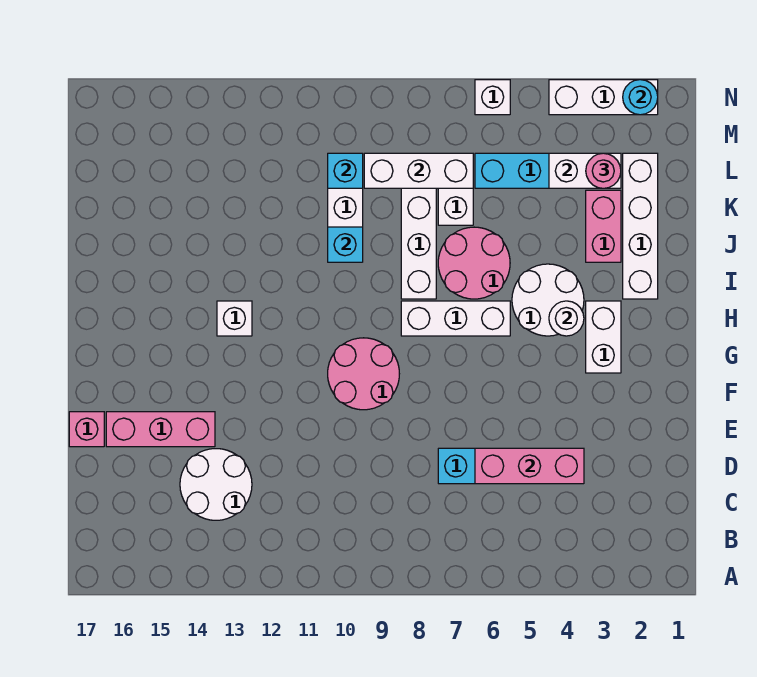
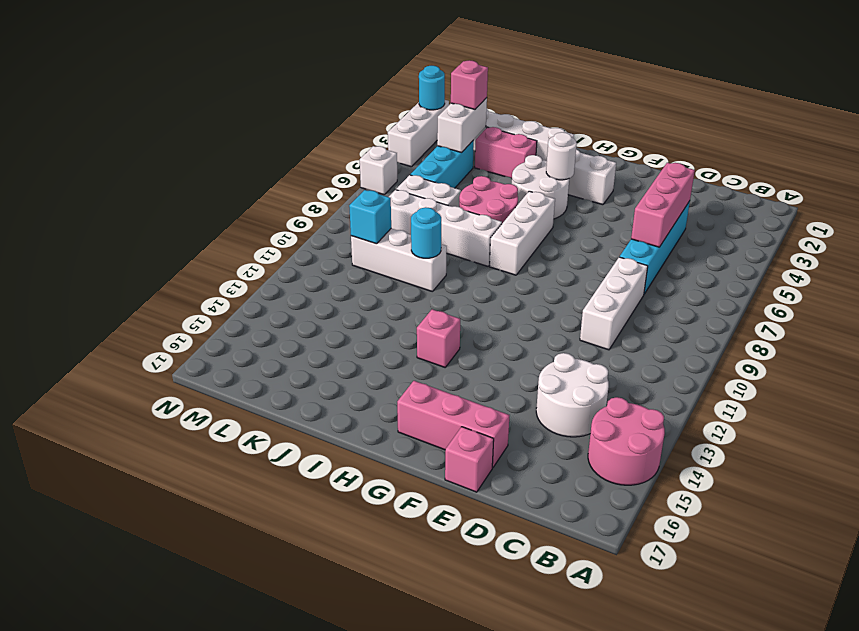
pink 1x3 brick [106,412,215,447] -> pink 1x3 brick turned to [397,381,510,468]
pink 2x2 round brick [328,338,399,410] -> pink 2x2 round brick moved to [588,397,665,485]
white 1x1 brick [217,301,252,336] -> pink 1x1 brick [417,309,460,367]
cyan 1x1 brick [328,227,363,262] -> cyan 1x1 round brick [411,207,441,258]
pink 1x1 round brick [586,153,621,188] -> pink 1x1 brick [451,60,488,109]
white 1x3 brick [364,153,473,188] -> white 1x3 brick moved to [580,257,648,350]

